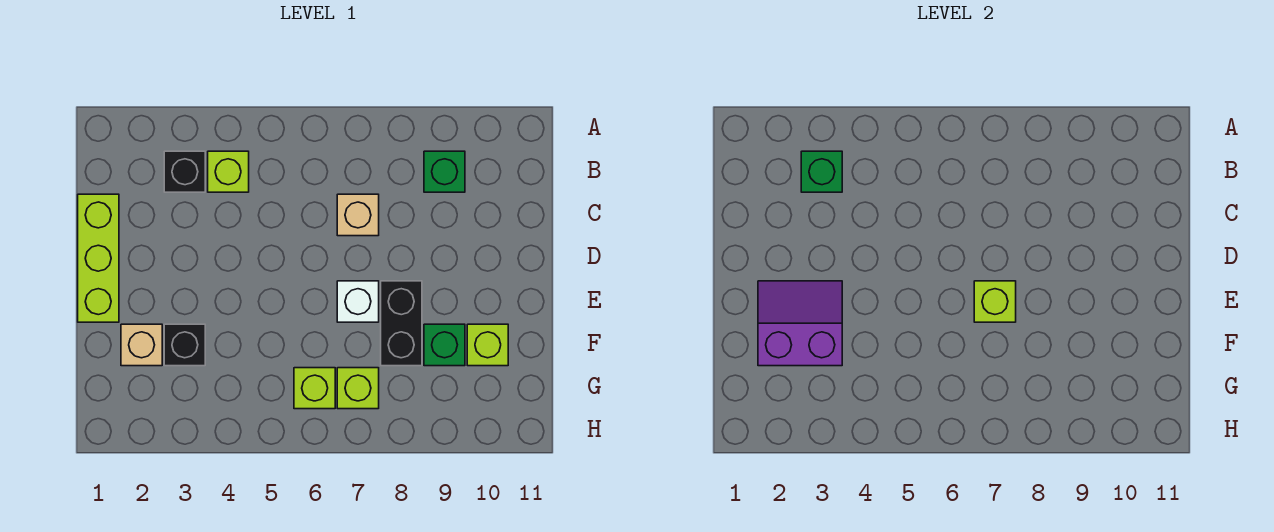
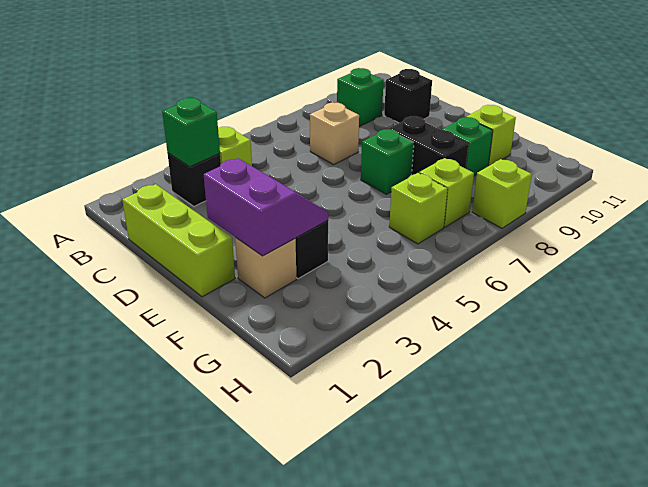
none -> black 1x1 brick [384,69,432,123]
purple 2x2 slope [758,281,842,366] -> purple 2x2 slope turned to [204,158,328,256]
white 1x1 brick [337,281,379,322] -> green 1x1 brick [361,129,414,194]
lime 1x1 brick [974,281,1016,322] -> lime 1x1 brick moved to [472,159,532,228]

